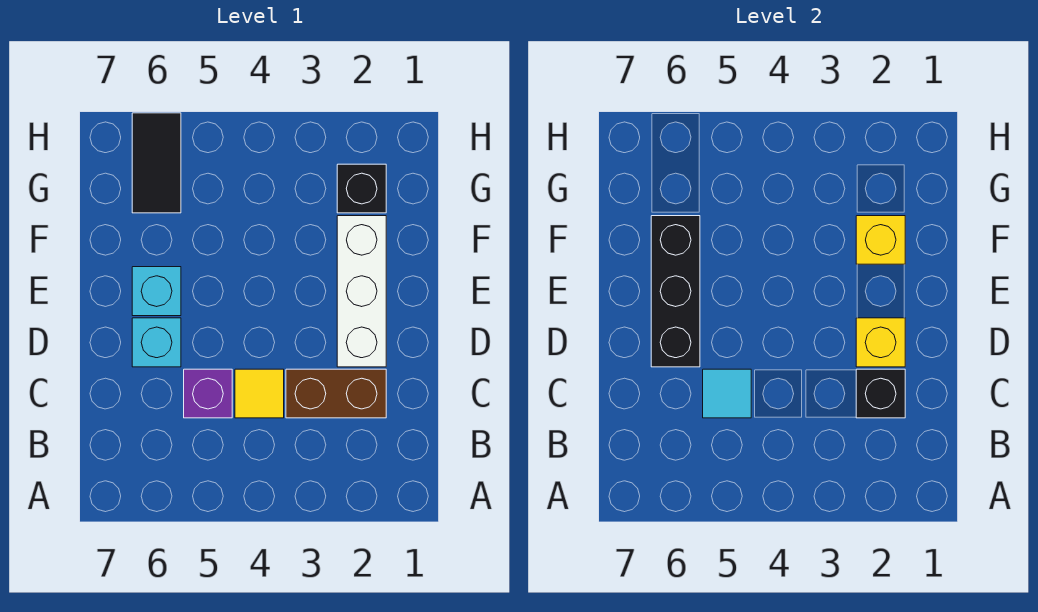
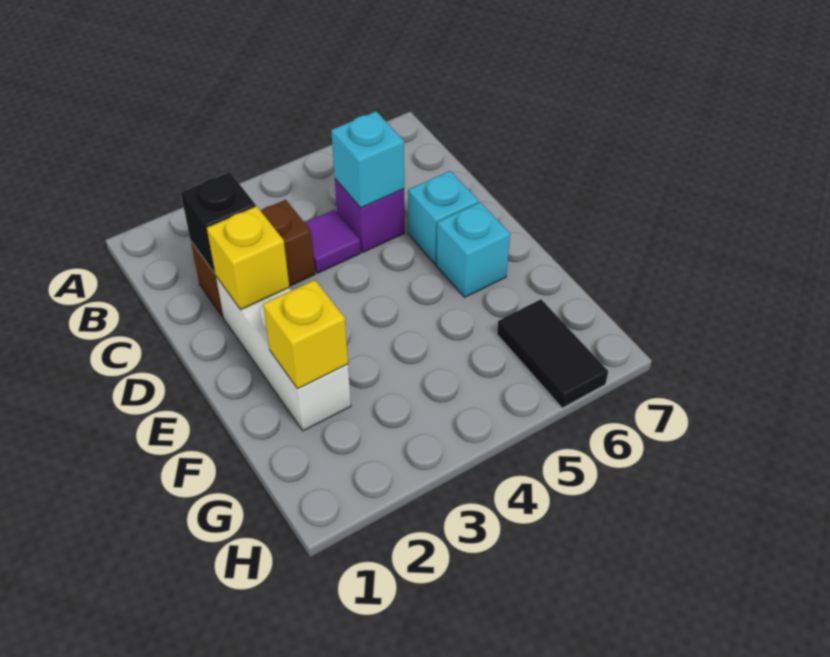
yellow 1x1 tile [235,369,284,418] -> purple 1x1 tile [305,210,361,273]
cyan 1x1 tile [703,369,751,418] -> cyan 1x1 brick [331,111,404,208]
black 1x3 brick [651,216,700,367] -> none
black 1x1 brick [337,164,386,213] -> none

